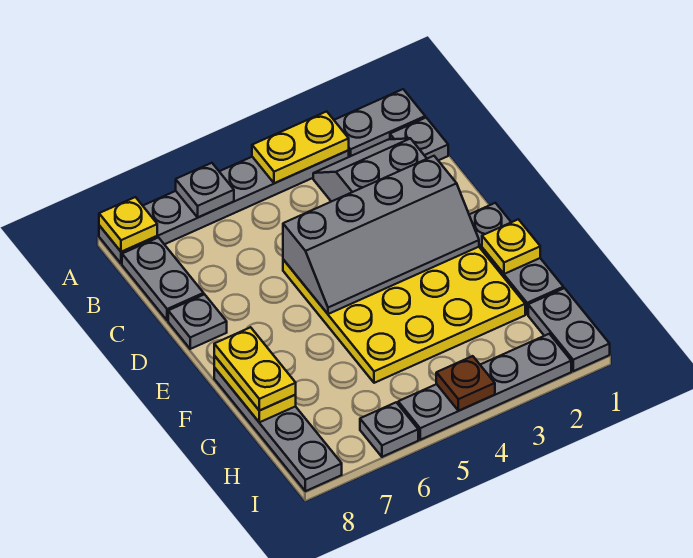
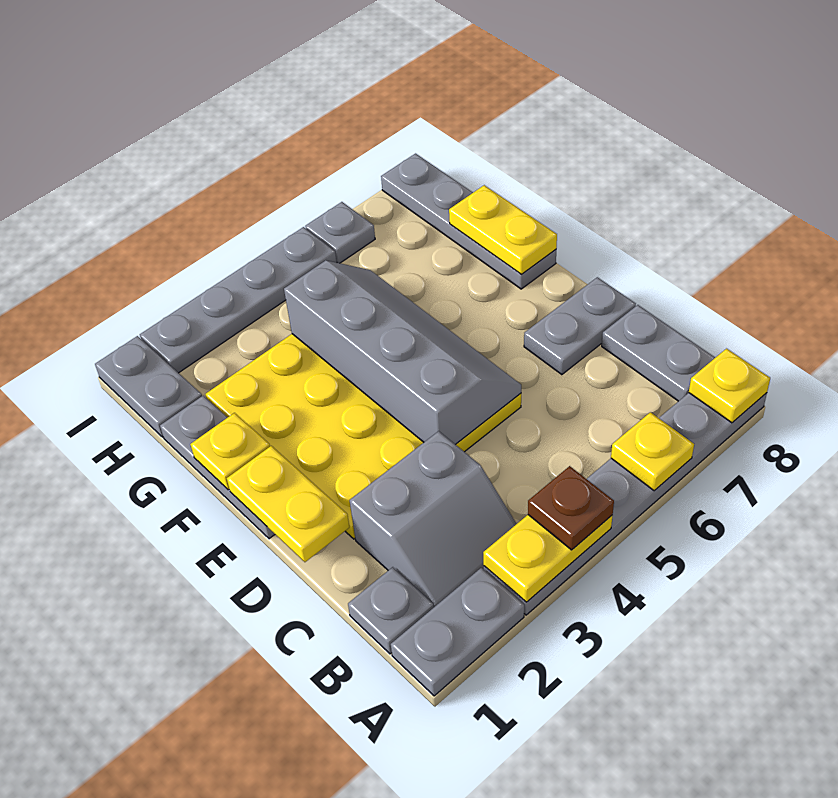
grey 1x1 plate [176,163,234,217] -> yellow 1x1 plate [611,412,694,491]
grey 2x4 slope [283,156,479,314] -> grey 2x4 slope turned to [284,260,521,444]
grey 1x1 plate [168,294,227,349] -> grey 1x2 plate [524,277,636,375]
yellow 1x2 plate [214,327,296,411] -> yellow 1x2 plate moved to [227,446,349,562]
brown 1x1 plate [436,356,495,411] -> brown 1x1 plate moved to [528,466,614,550]

